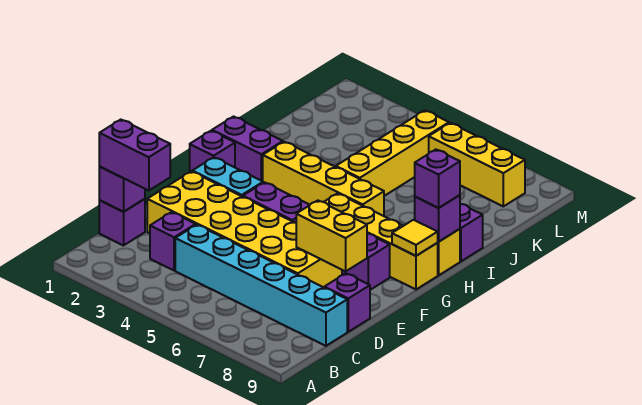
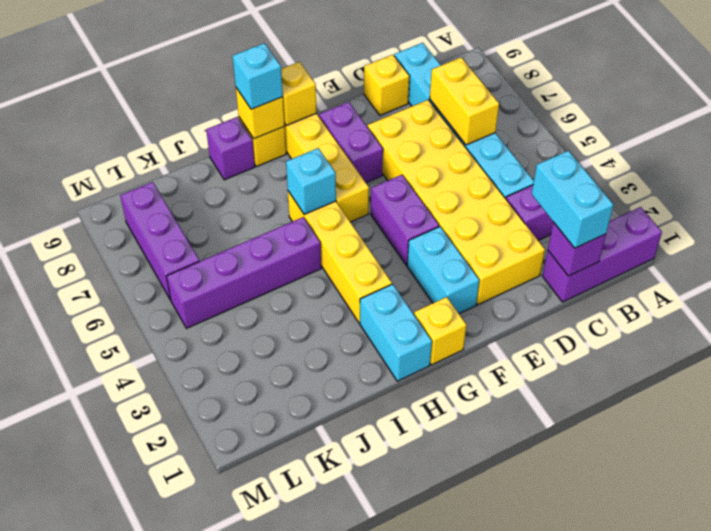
purple 1x1 brick [99,199,145,246] -> purple 1x3 brick [543,207,662,302]
purple 1x2 brick [99,120,170,191] -> cyan 1x2 brick [532,151,613,248]
purple 1x1 brick [324,273,370,332] -> yellow 1x1 brick [364,55,409,115]
yellow 1x2 brick [296,200,367,271] -> yellow 1x2 brick moved to [430,57,499,145]
purple 1x1 brick [190,131,235,172] -> yellow 1x1 brick [414,297,466,365]
yellow 1x1 tile [392,220,438,256] -> yellow 1x1 brick [281,62,317,126]
purple 1x2 brick [212,117,283,181] -> cyan 1x2 brick [360,284,432,381]
none -> cyan 1x1 brick [286,148,336,215]
purple 1x1 brick [415,195,460,242] -> yellow 1x1 brick [236,88,285,139]
purple 1x1 brick [415,150,460,208] -> cyan 1x1 brick [233,43,283,109]
yellow 1x4 brick [336,110,449,196] -> purple 1x4 brick [166,217,321,328]
yellow 1x3 brick [429,123,525,206] -> purple 1x3 brick [120,182,199,300]

